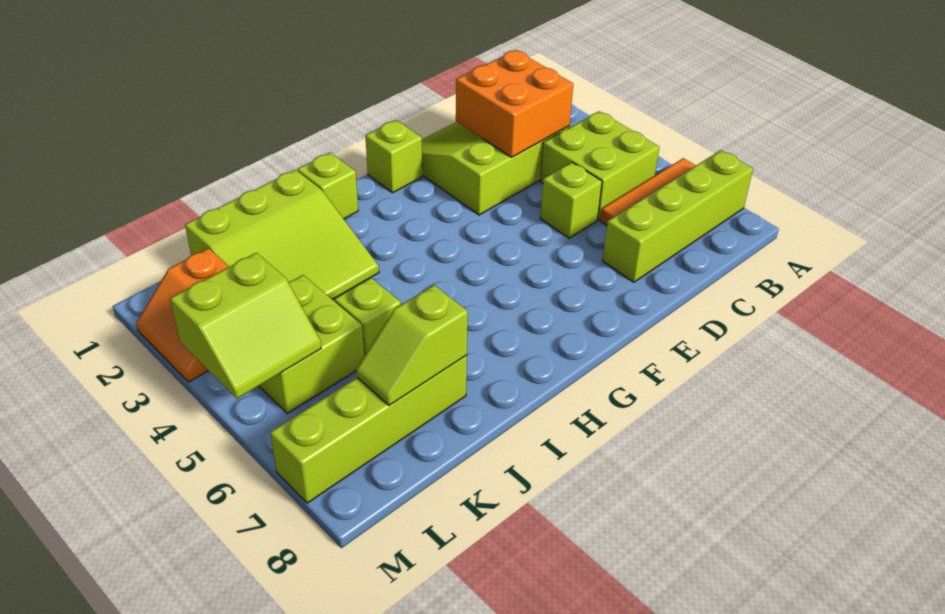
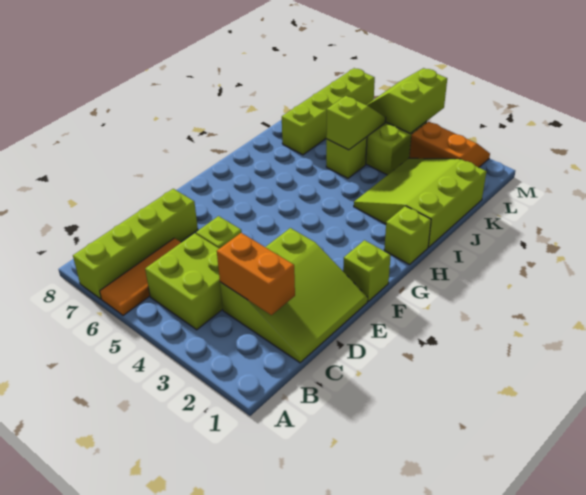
orange 2x2 brick [456,50,573,157] -> orange 1x2 brick [217,233,295,315]
lime 1x2 slope [356,285,468,405] -> lime 1x2 slope moved to [326,96,386,150]

